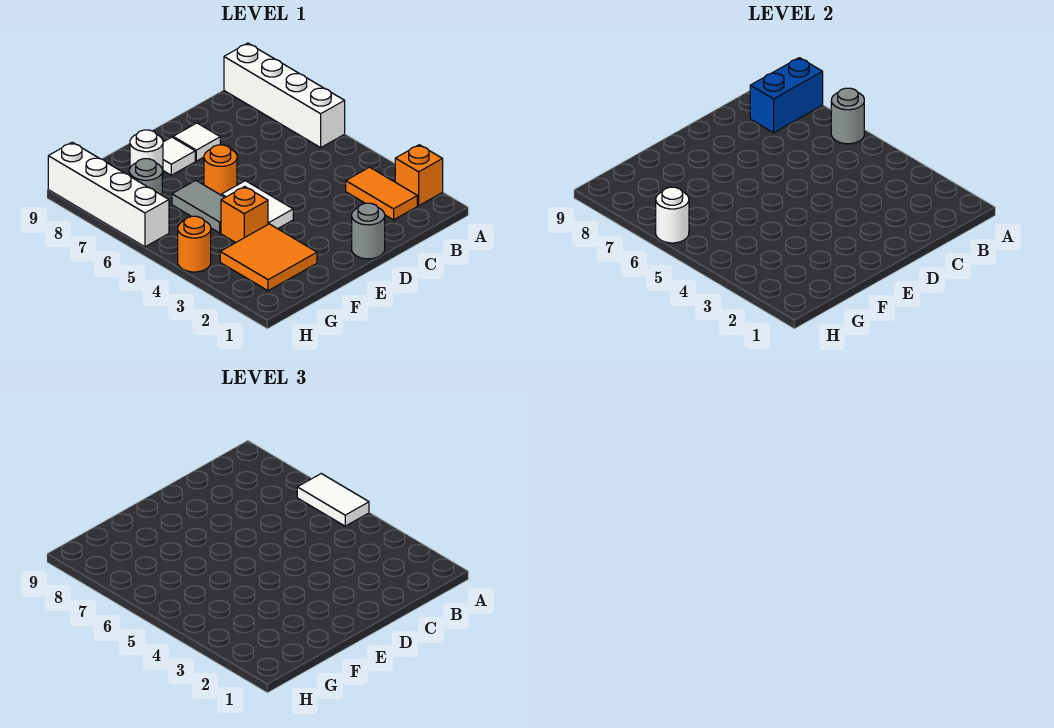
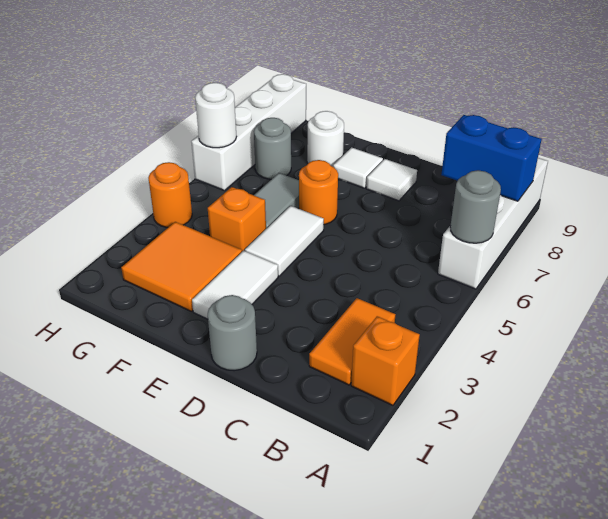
white 1x2 tile [297,474,369,526] -> white 1x2 tile moved to [192,251,278,319]

